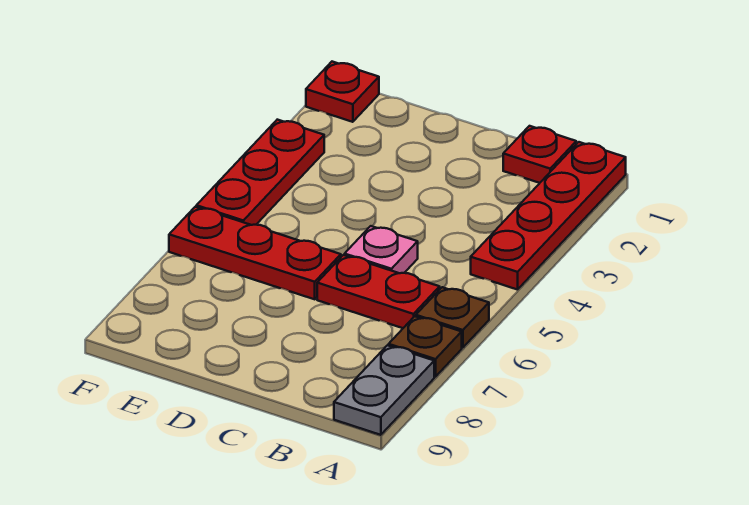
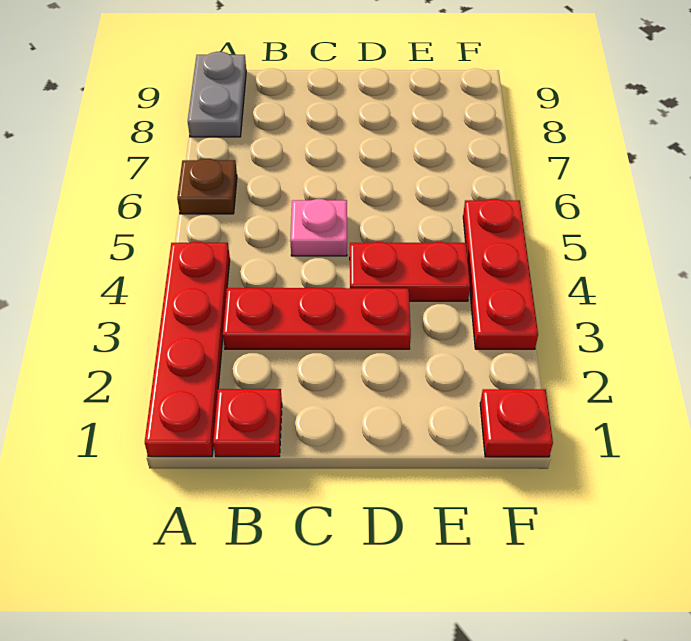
brown 1x1 plate [389,316,462,377] -> none
red 1x2 plate [317,255,440,328] -> red 1x2 plate moved to [350,242,470,301]
red 1x3 plate [169,207,341,299] -> red 1x3 plate moved to [223,288,411,349]

